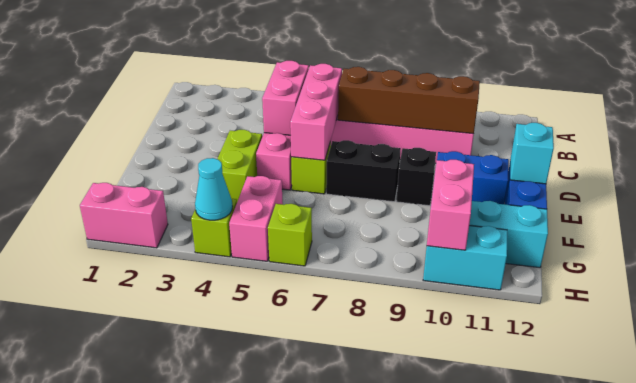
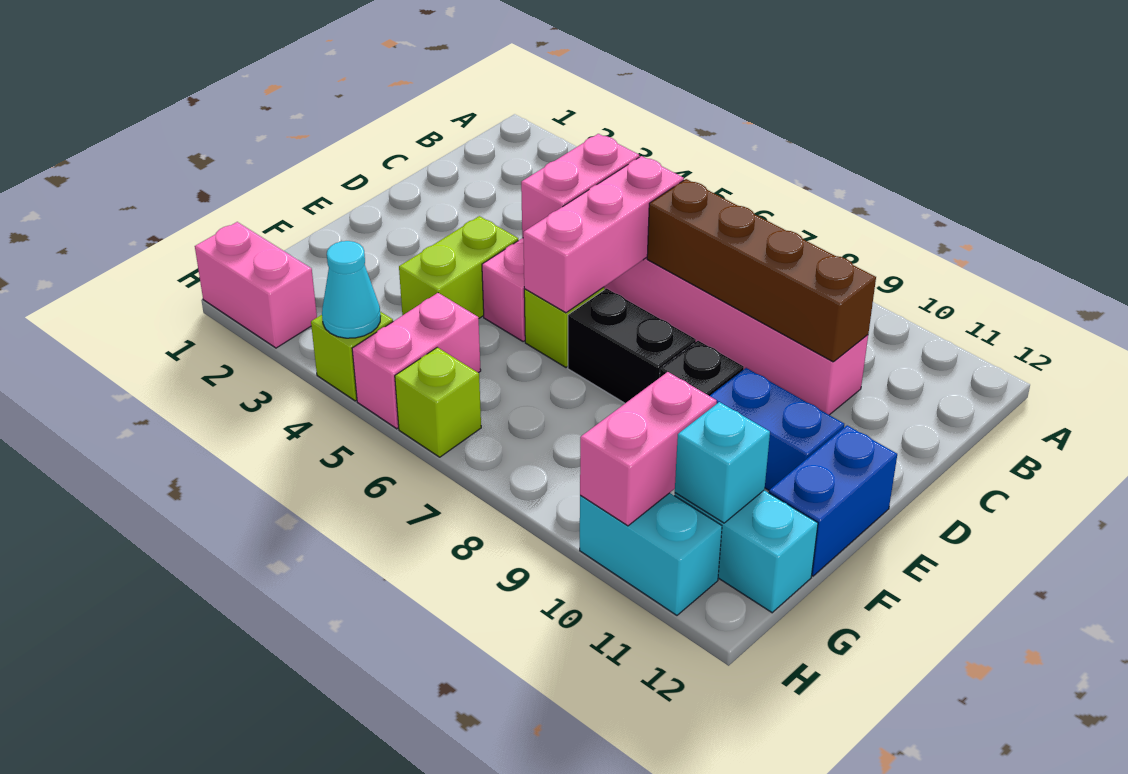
cyan 1x1 brick [510,123,554,184] -> cyan 1x1 brick moved to [675,402,770,523]

